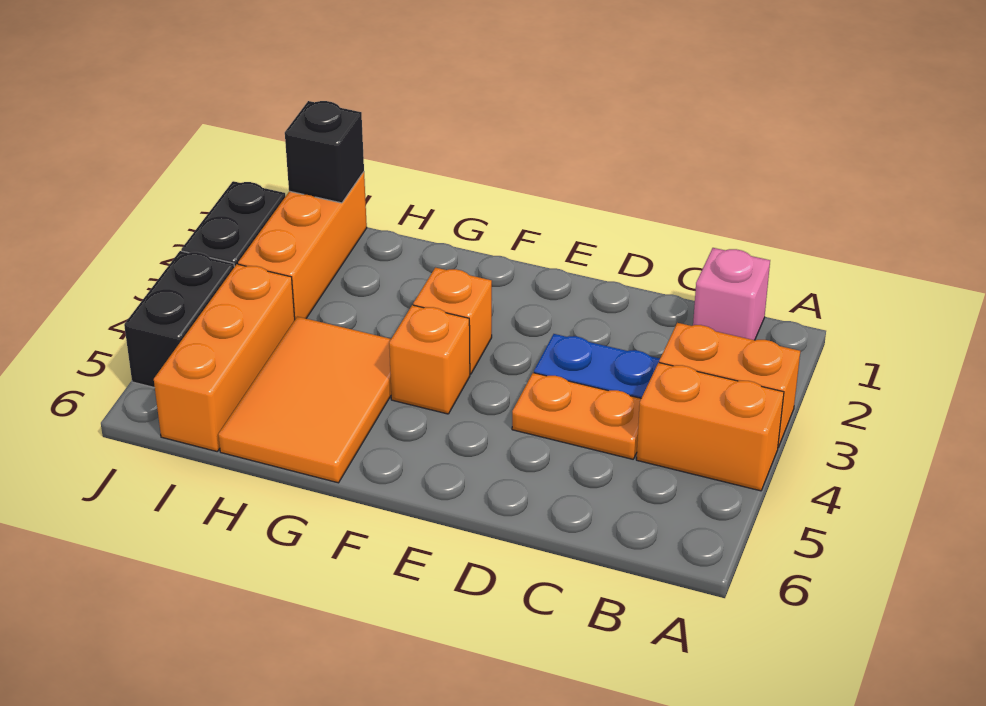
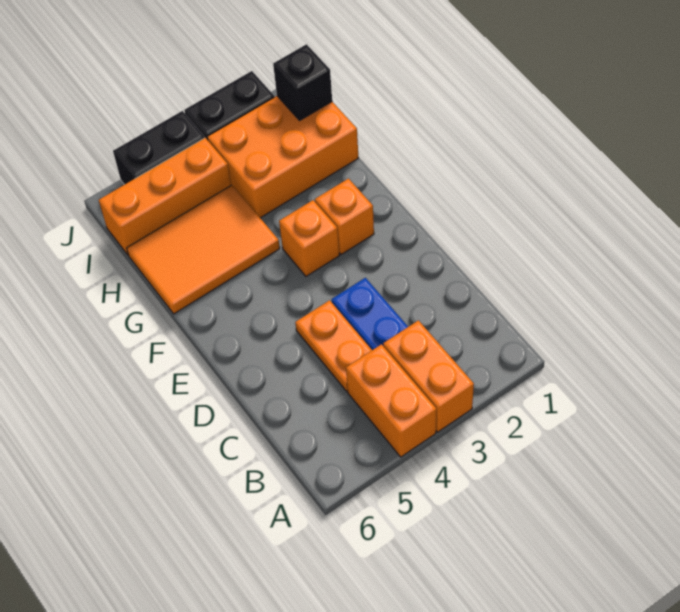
pink 1x1 brick [693,248,770,340] -> none
orange 1x1 brick [389,305,470,414] -> orange 1x1 brick moved to [315,179,374,255]
orange 1x3 brick [238,172,367,319] -> orange 2x3 brick [207,96,358,218]

